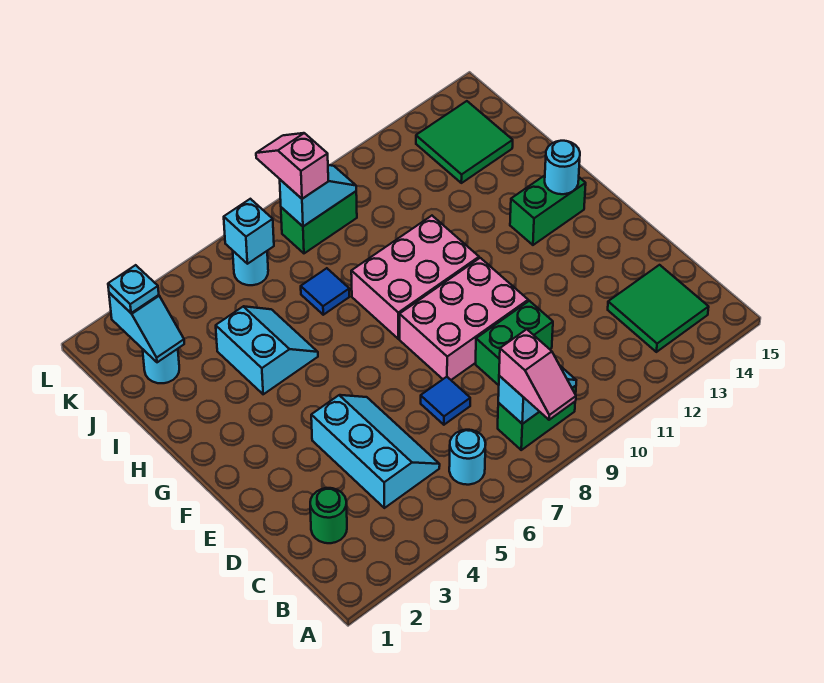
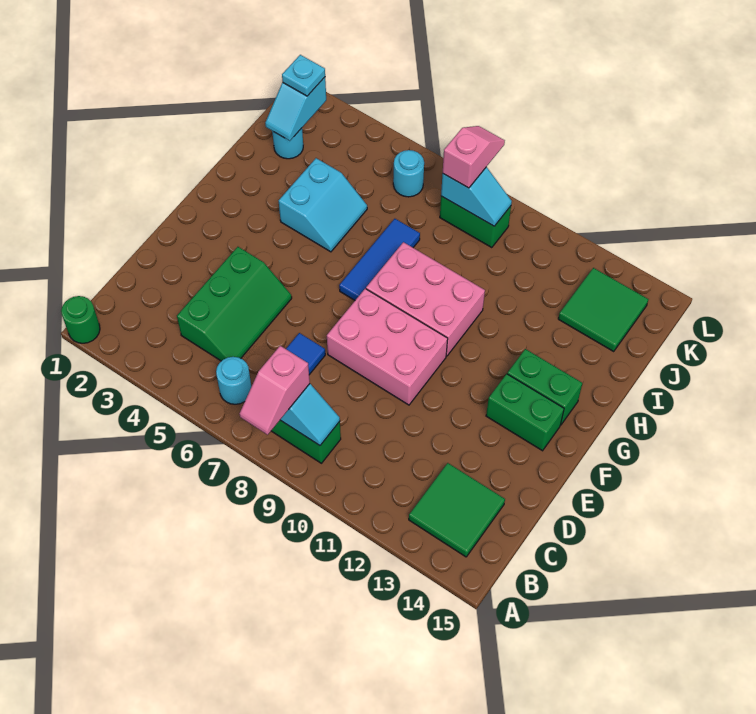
green 1x1 round brick [310,488,347,543] -> green 1x1 round brick moved to [61,296,100,343]
cyan 2x3 slope [311,395,440,508] -> green 2x3 slope [177,247,292,361]
green 1x2 brick [476,301,553,385] -> green 1x2 brick moved to [486,374,564,451]
cyan 1x1 round brick [545,141,580,194] -> none
blue 1x1 tile [301,268,349,315] -> blue 1x3 tile [339,219,420,300]
cyan 1x1 brick [224,199,274,264] -> none

